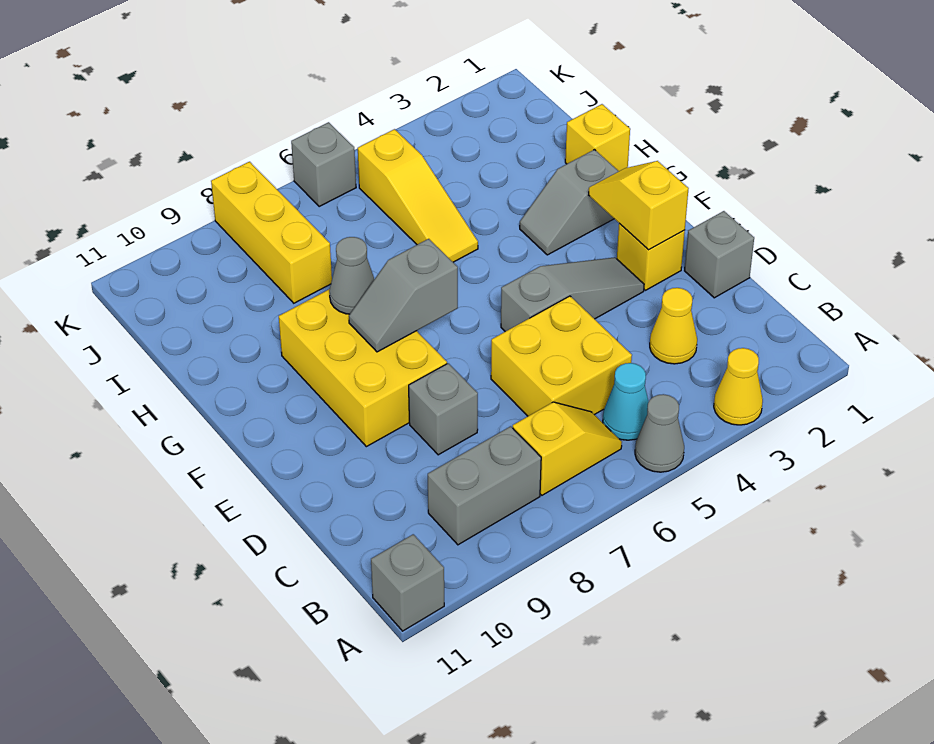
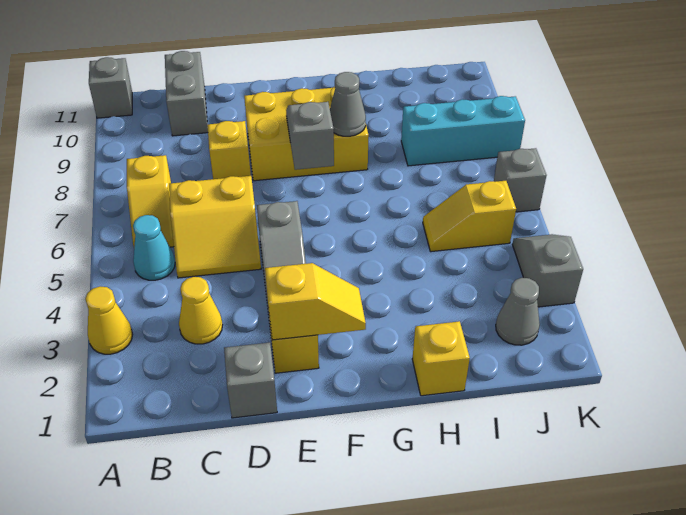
grey 1x1 cone [635,394,684,472] -> grey 1x1 cone moved to [496,278,540,345]
grey 1x2 brick [428,426,541,545] -> grey 1x2 brick moved to [165,51,208,136]
yellow 2x2 brick [491,296,632,416] -> yellow 2x2 slope [169,176,261,278]
grey 1x1 brick [409,363,478,455] -> yellow 1x1 brick [207,121,251,179]
grey 1x2 slope [520,149,619,255] -> grey 1x2 slope moved to [512,234,583,307]
yellow 1x3 slope [358,129,478,262] -> yellow 1x2 slope [423,181,516,252]
yellow 1x3 brick [211,162,332,303] -> cyan 1x3 brick [401,96,525,166]

